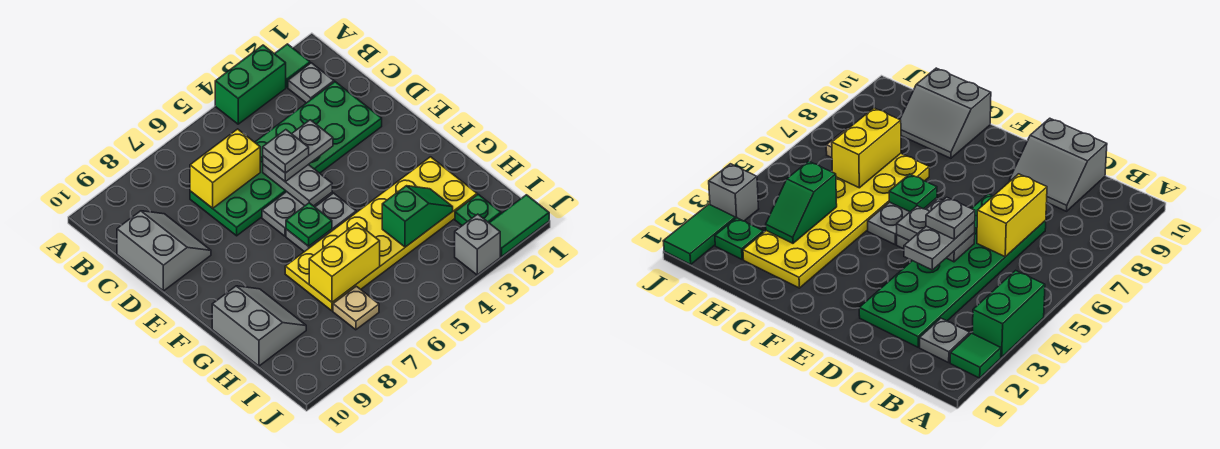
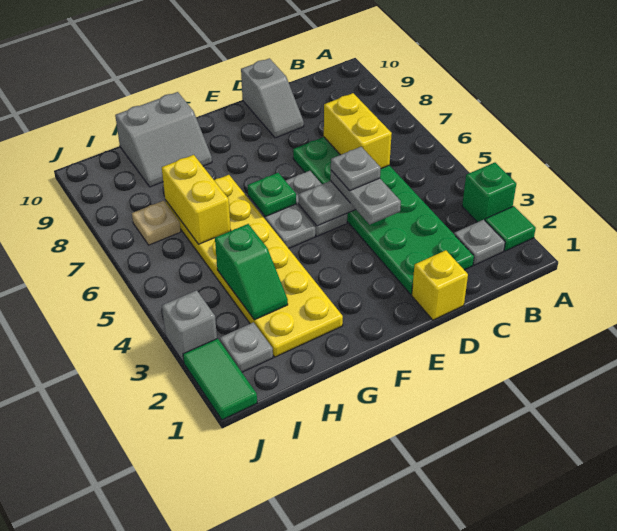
green 1x2 brick [215,45,286,124] -> green 1x1 brick [462,163,516,222]
grey 2x2 slope [117,211,211,291] -> grey 1x2 slope [241,58,304,138]
none -> yellow 1x1 brick [412,250,468,320]
green 1x1 plate [455,194,501,226] -> grey 1x1 plate [220,322,273,372]

